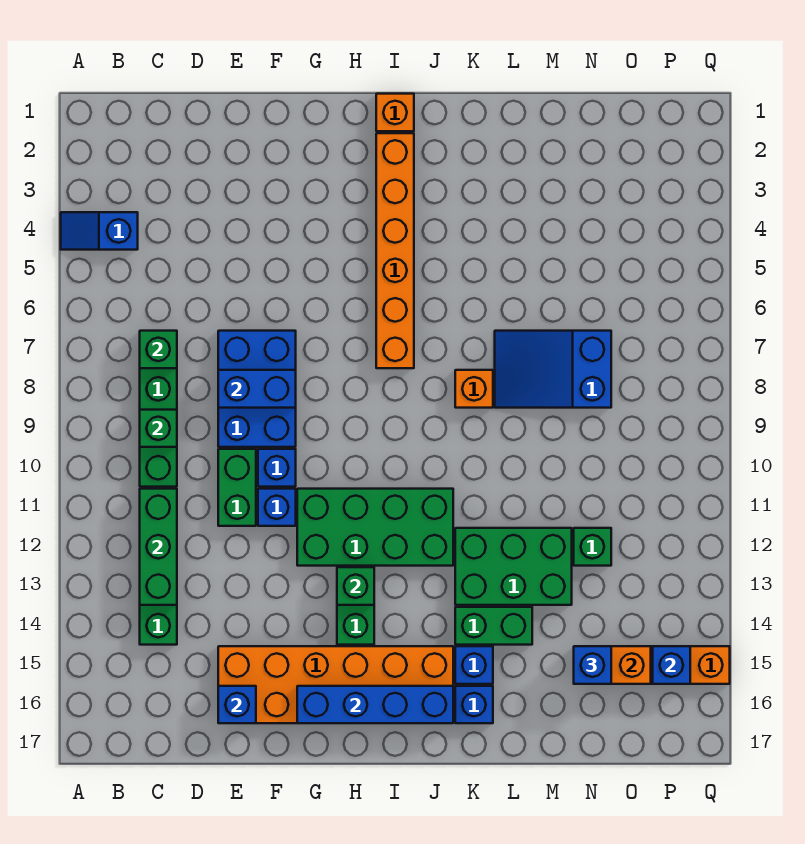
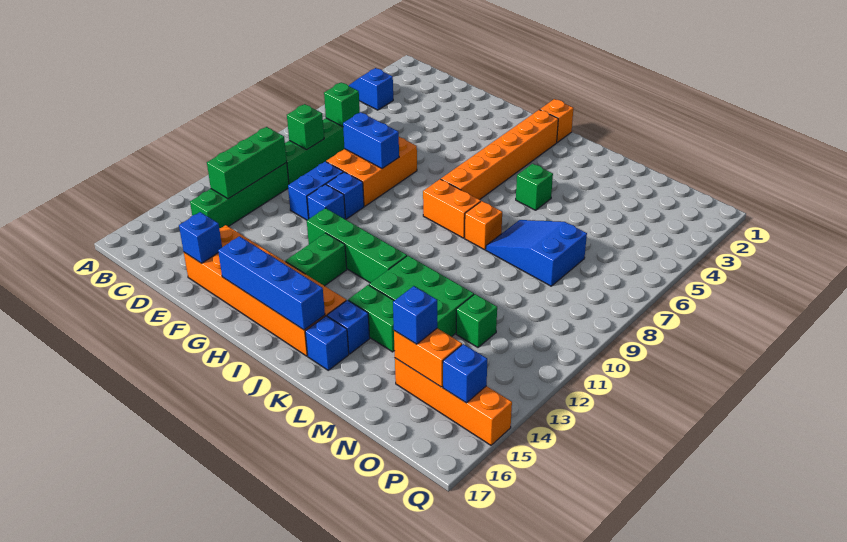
blue 2x3 brick [218,331,296,447] -> orange 2x3 brick [326,137,417,206]
green 1x2 brick [218,449,256,526] -> blue 1x2 brick [288,162,343,220]
green 2x4 brick [297,489,453,566] -> green 1x4 brick [307,208,407,283]
green 1x1 brick [337,567,374,605] -> green 1x1 brick moved to [516,164,553,210]
none -> orange 1x2 brick [423,179,481,238]

